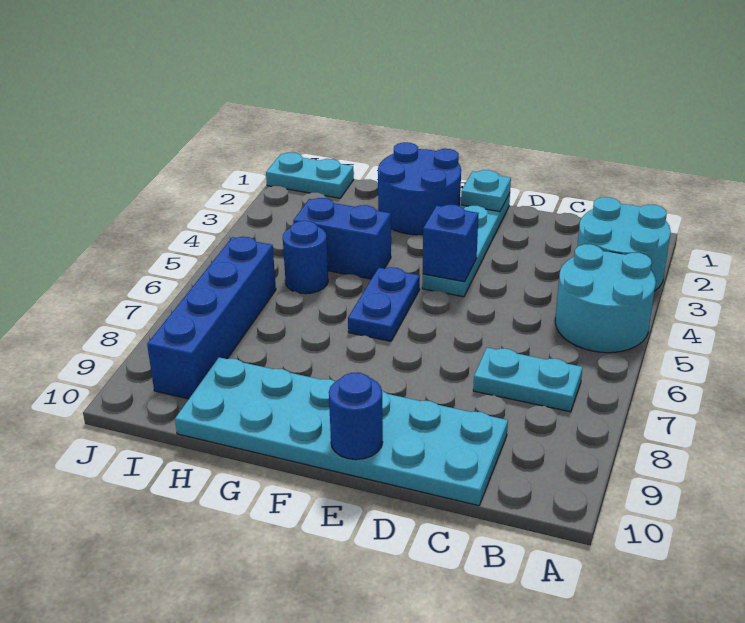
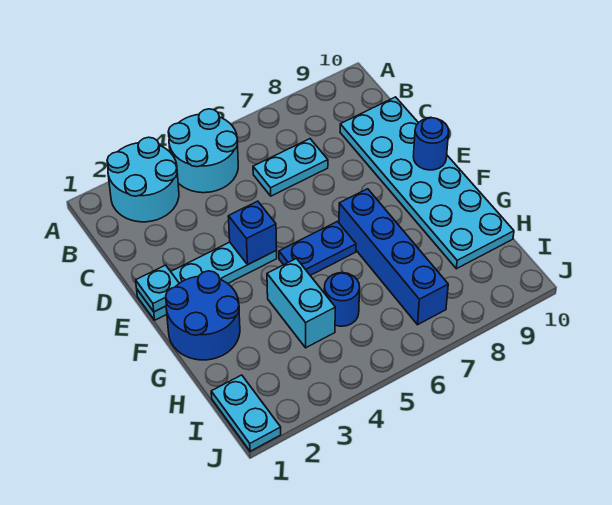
cyan 1x2 plate [473,348,583,412] -> cyan 1x2 plate turned to [253,139,328,196]
blue 1x2 brick [293,198,391,279] -> cyan 1x2 brick [267,259,335,348]
blue 1x4 brick [147,237,276,399] -> blue 1x4 brick turned to [339,189,448,325]

